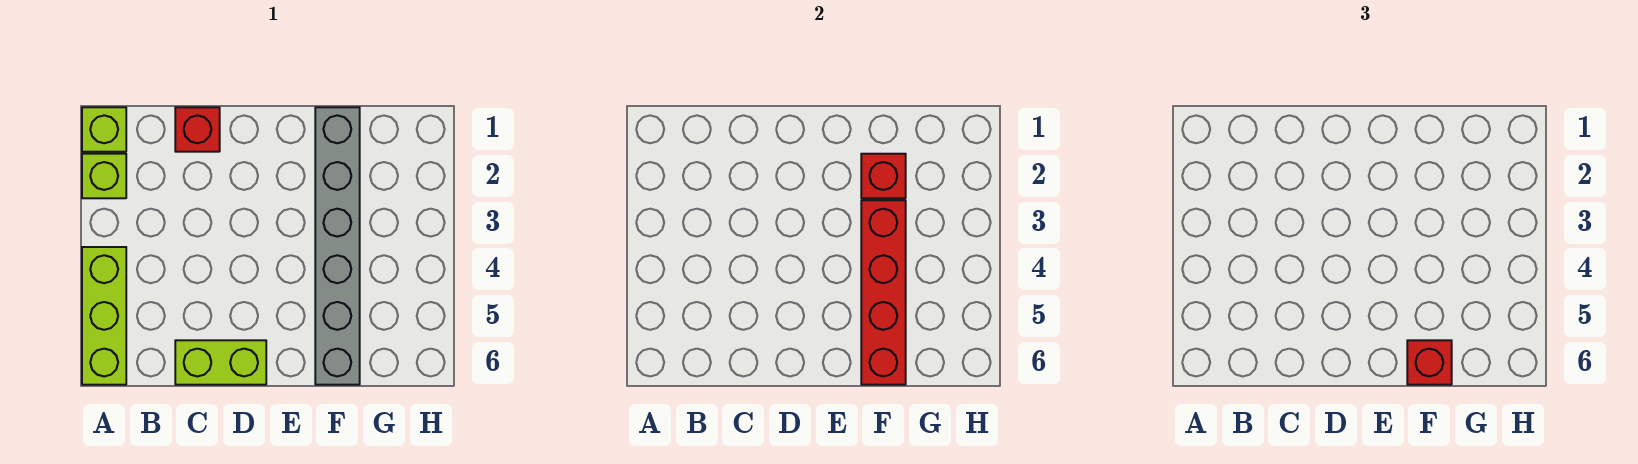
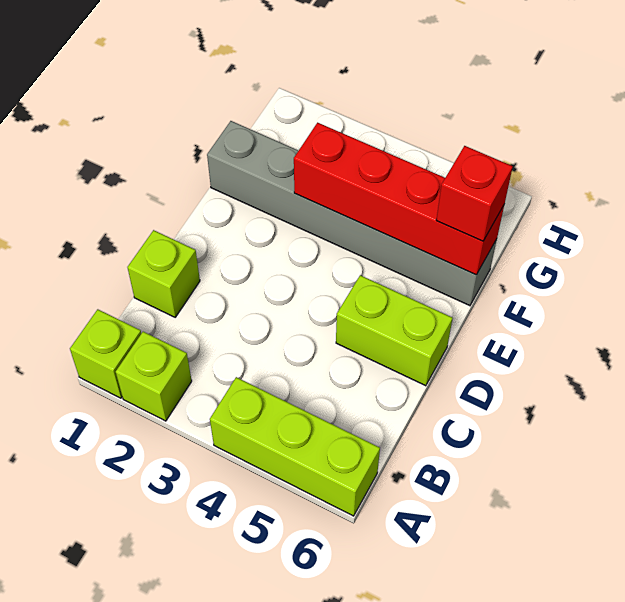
red 1x1 brick [175,107,220,152] -> lime 1x1 brick [127,230,200,317]
lime 1x2 brick [175,340,266,385] -> lime 1x2 brick turned to [336,275,452,386]
red 1x1 brick [861,154,906,198] -> none

